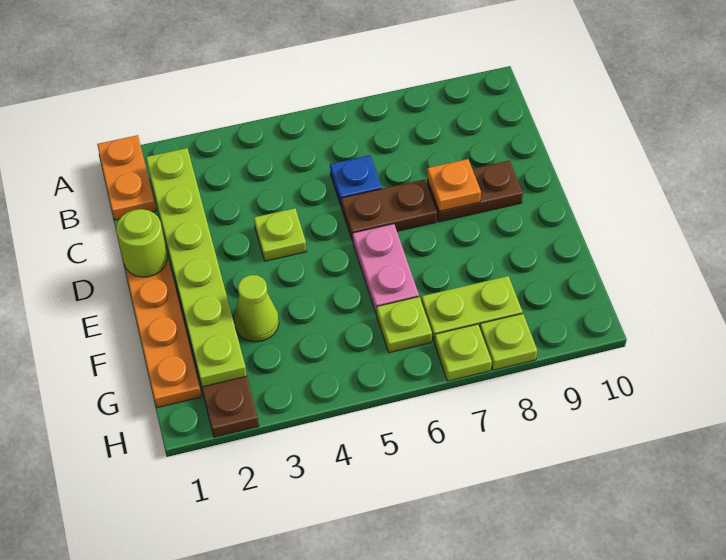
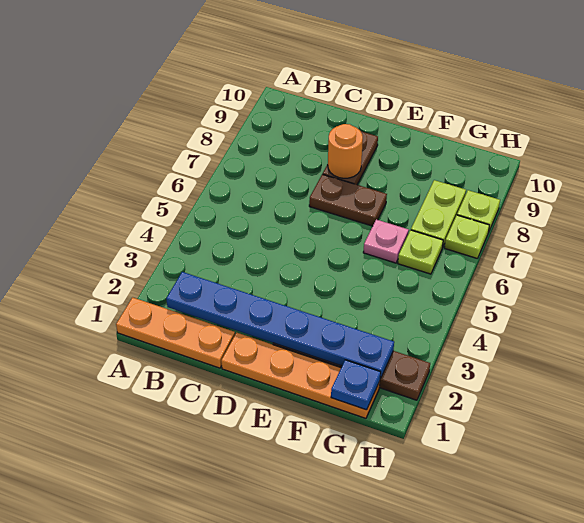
orange 1x2 plate [97,135,156,220] -> orange 1x3 plate [116,297,235,368]
lime 1x6 plate [146,148,247,387] -> blue 1x6 plate [166,272,394,379]
blue 1x1 plate [330,155,382,205] -> blue 1x1 plate moved to [331,360,381,410]
lime 1x1 round brick [116,209,167,277] -> none
lime 1x1 plate [254,208,307,261] -> none
brown 1x2 plate [341,179,437,241] -> brown 1x2 plate turned to [309,174,387,226]
orange 1x1 plate [427,159,481,211] -> orange 1x1 round brick [328,124,363,178]
pink 1x2 plate [353,224,419,314] -> pink 1x1 plate [363,219,409,263]
lime 1x1 cone [234,275,279,342] -> none

